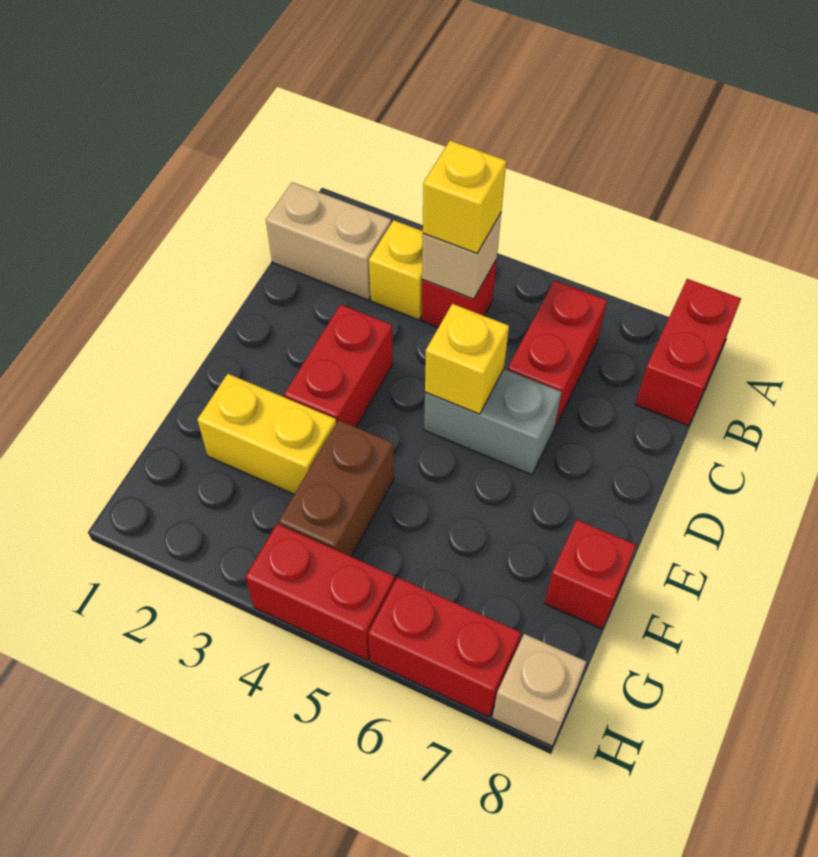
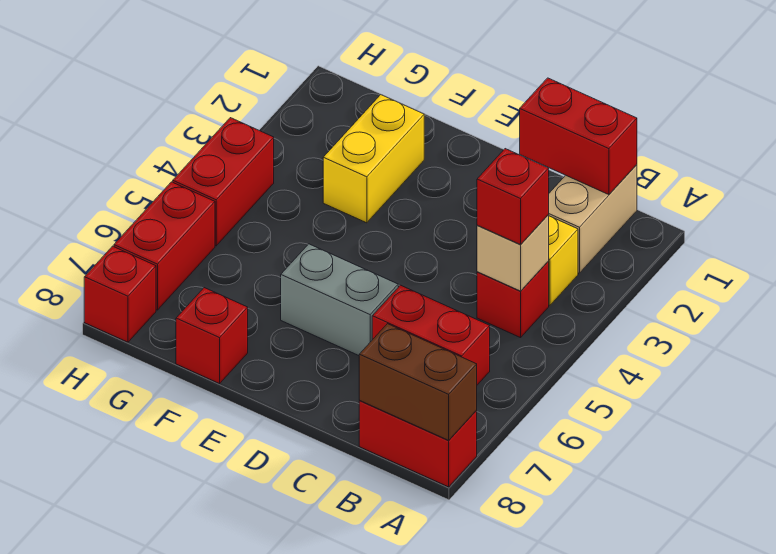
yellow 1x1 brick [423,141,506,253] -> red 1x1 brick [477,149,549,245]
red 1x2 brick [284,305,393,427] -> red 1x2 brick moved to [520,78,637,195]
grey 1x2 brick [424,369,562,475] -> grey 1x2 brick turned to [281,244,398,356]
yellow 1x1 brick [425,304,509,414] -> none
brown 1x2 brick [279,420,394,556] -> brown 1x2 brick moved to [359,324,477,440]
tan 1x1 brick [492,634,586,746] -> red 1x1 brick [84,246,156,342]

